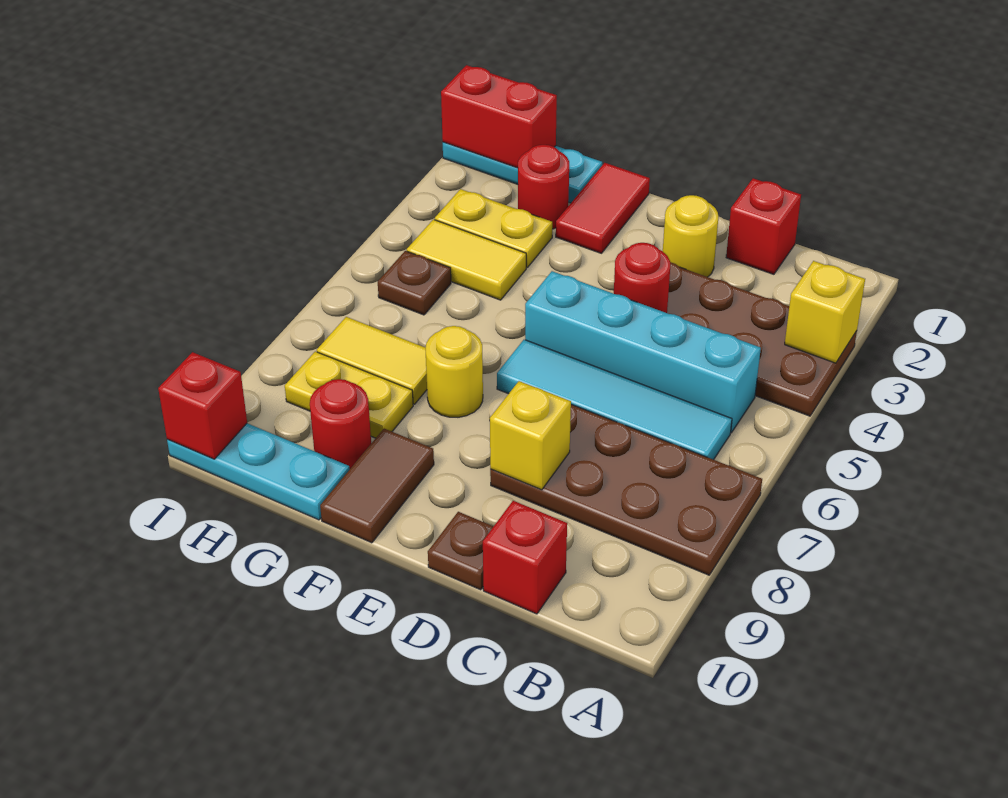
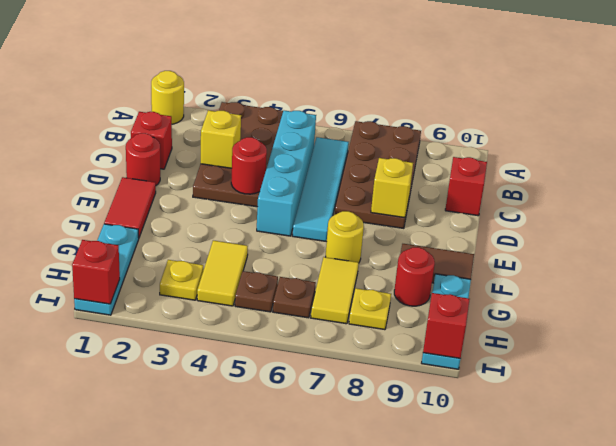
yellow 1x1 brick [785,261,865,363] -> yellow 1x1 brick moved to [201,110,241,168]
yellow 1x1 round brick [663,195,718,277] -> yellow 1x1 round brick moved to [151,71,184,124]
brown 1x1 plate [428,512,494,590] -> brown 1x1 plate moved to [273,277,316,318]
red 1x2 tile [556,163,650,253] -> red 1x2 tile turned to [104,177,156,238]
red 1x1 round brick [518,145,569,229] -> red 1x1 round brick moved to [126,133,160,185]
yellow 1x2 plate [435,189,552,267] -> yellow 1x1 plate [160,260,203,300]
yellow 1x2 plate [285,351,413,438] -> yellow 1x1 plate [349,288,391,330]
red 1x2 brick [441,65,557,168] -> red 1x1 brick [72,240,120,304]

